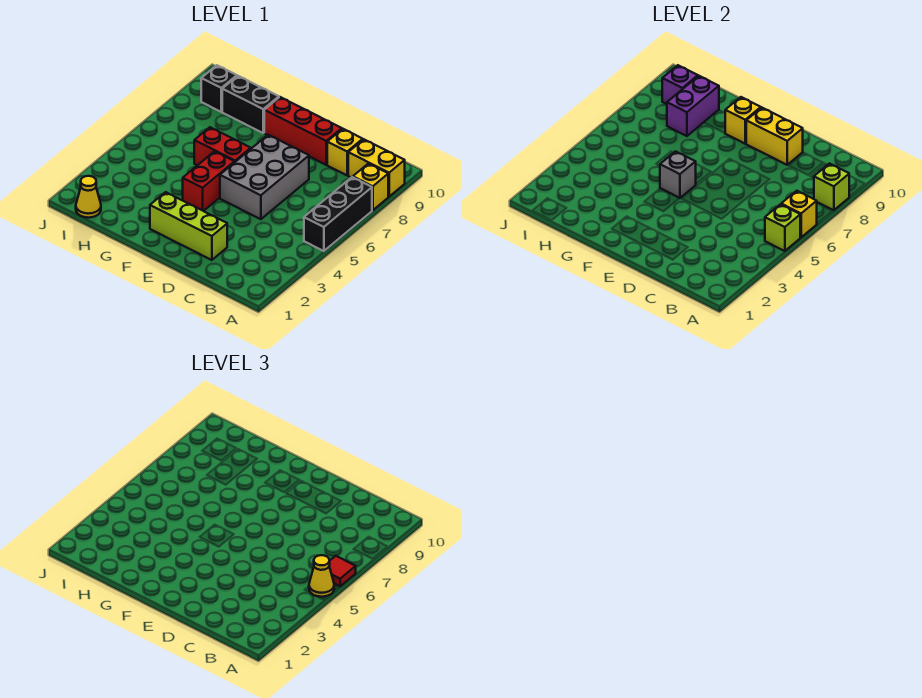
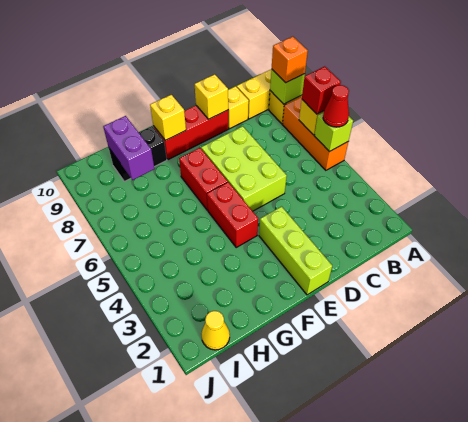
black 1x3 brick [304,177,372,251] -> orange 1x3 brick [282,97,348,170]
yellow 1x1 cone [309,555,334,597] -> red 1x1 cone [323,85,349,127]
red 1x1 tile [329,556,356,586] -> red 1x1 brick [302,66,341,114]
none -> orange 1x1 brick [272,37,308,83]
lime 1x3 brick [150,192,227,260] -> lime 1x3 brick turned to [259,207,332,295]
grey 2x3 brick [220,135,309,219] -> lime 2x3 brick [201,126,287,211]
yellow 1x2 brick [746,108,803,165] -> yellow 1x1 brick [195,74,228,119]
grey 1x1 brick [660,151,696,198] -> none
red 1x2 brick [194,127,251,165] -> red 1x2 brick turned to [179,148,228,210]
black 1x1 brick [201,65,237,112] -> none
purple 1x1 brick [662,65,698,104] -> none

